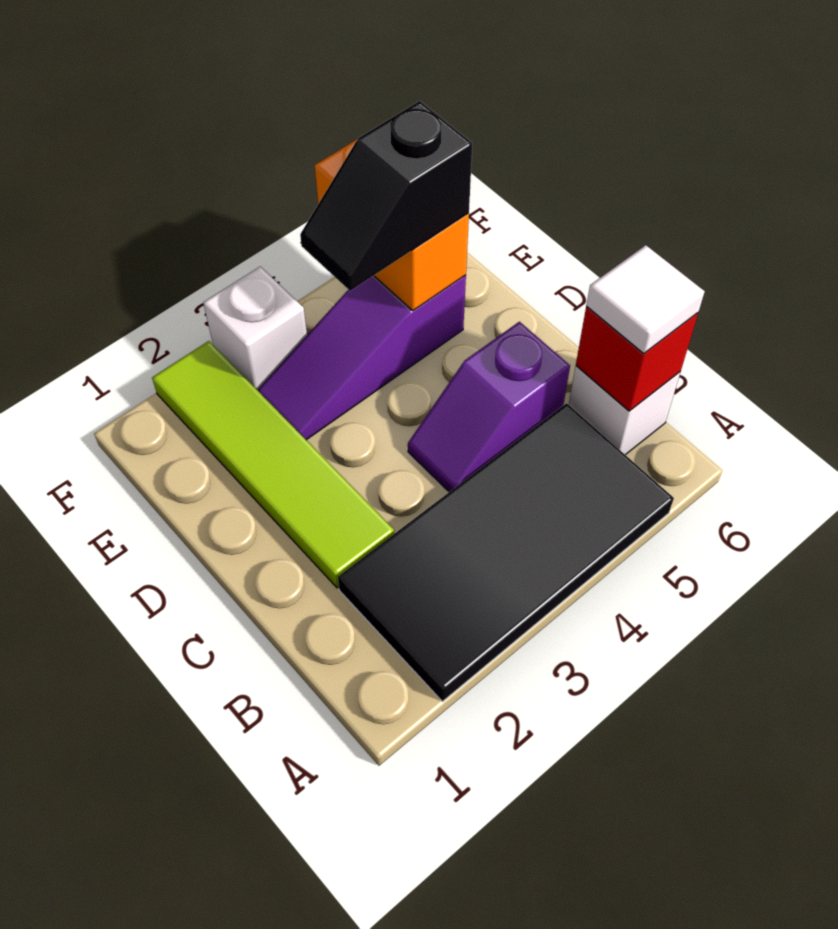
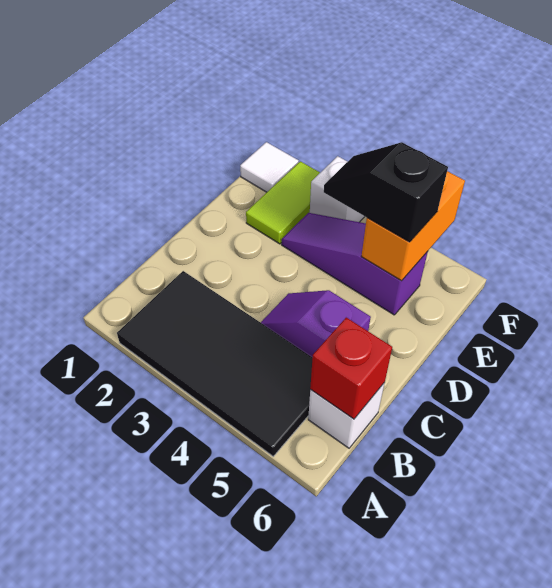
white 1x1 tile [586,245,705,354] -> white 1x1 tile moved to [240,142,299,192]
lime 1x4 tile [152,341,394,588] -> lime 1x2 tile [246,161,320,244]

